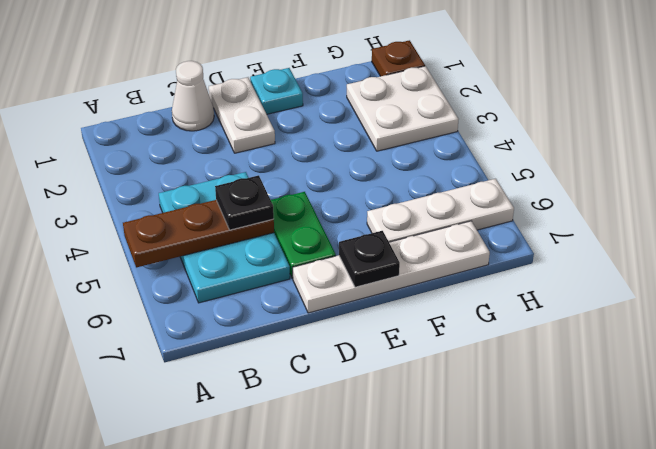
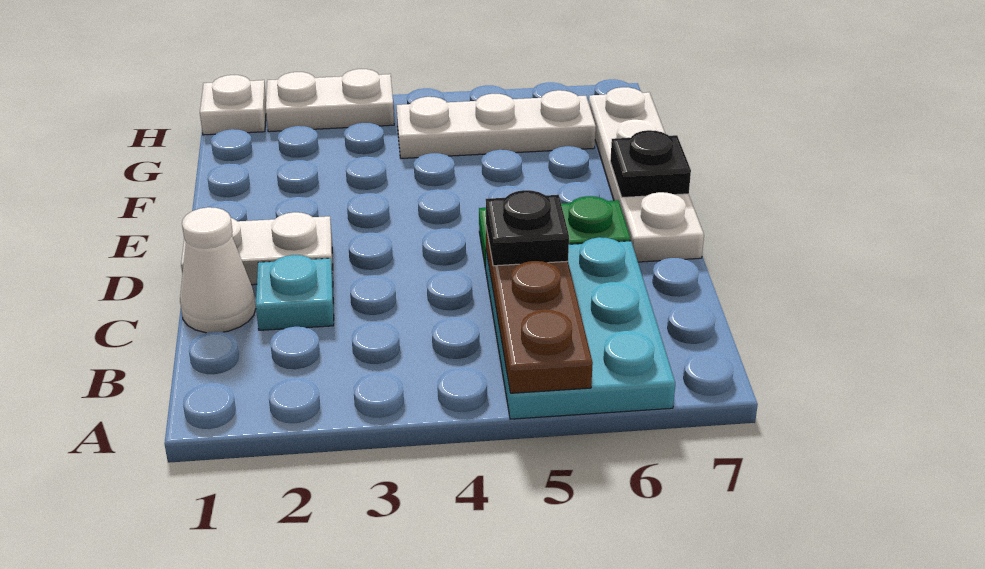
cyan 2x3 plate [159,172,290,303] -> cyan 2x3 plate turned to [486,237,675,419]
cyan 1x1 plate [250,68,303,114] -> cyan 1x1 plate moved to [256,255,334,330]
white 1x3 plate [367,179,514,242] -> white 1x3 plate turned to [397,90,596,159]
white 2x2 plate [347,66,459,151] -> white 1x2 plate [266,69,394,132]
brown 1x1 plate [372,40,425,76] -> white 1x1 plate [200,75,266,135]

